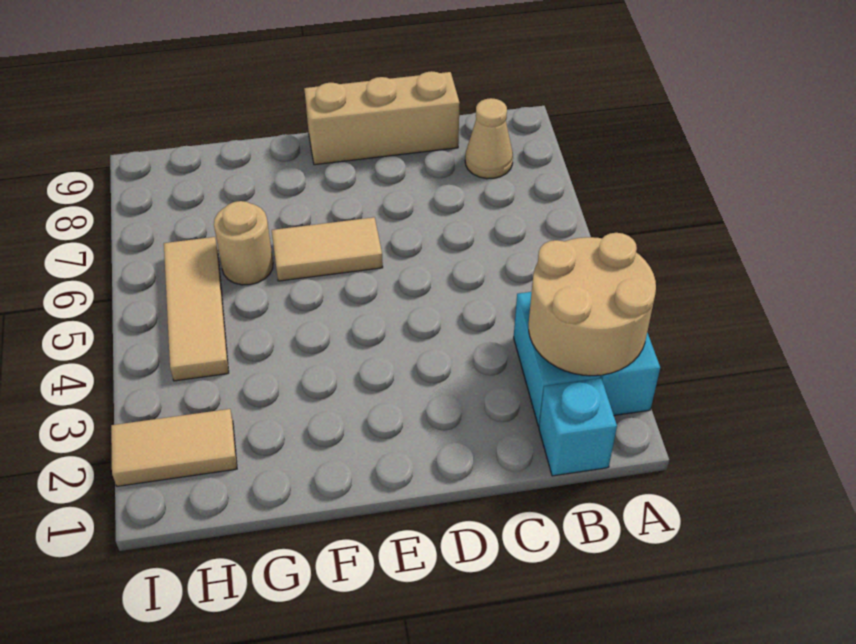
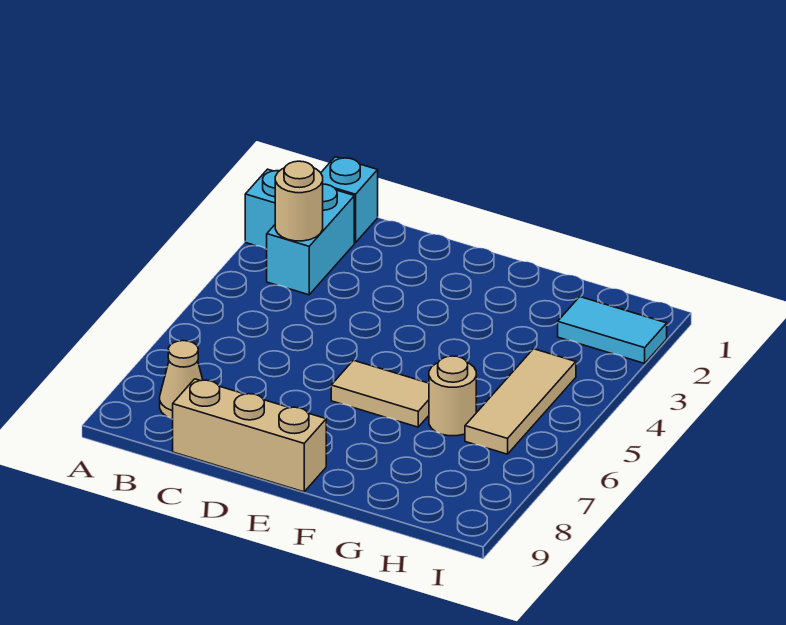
tan 2x2 round brick [529,233,656,376] -> tan 1x1 round brick [275,161,323,241]
tan 1x2 tile [111,409,237,486] -> cyan 1x2 tile [558,297,667,363]

